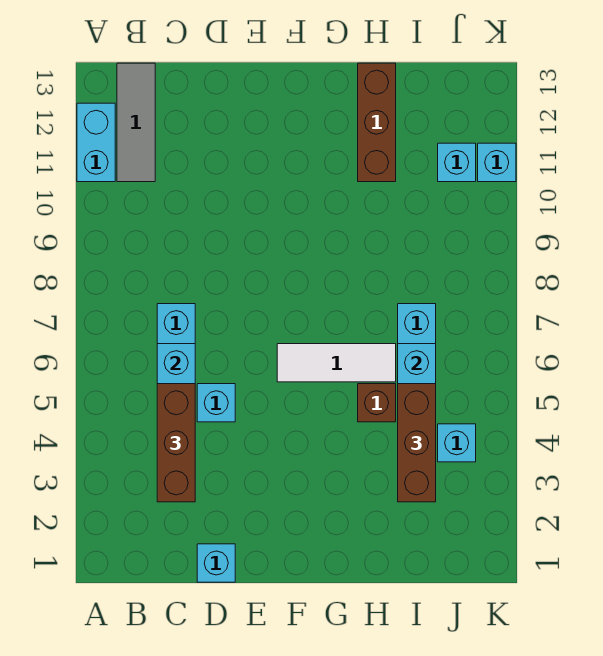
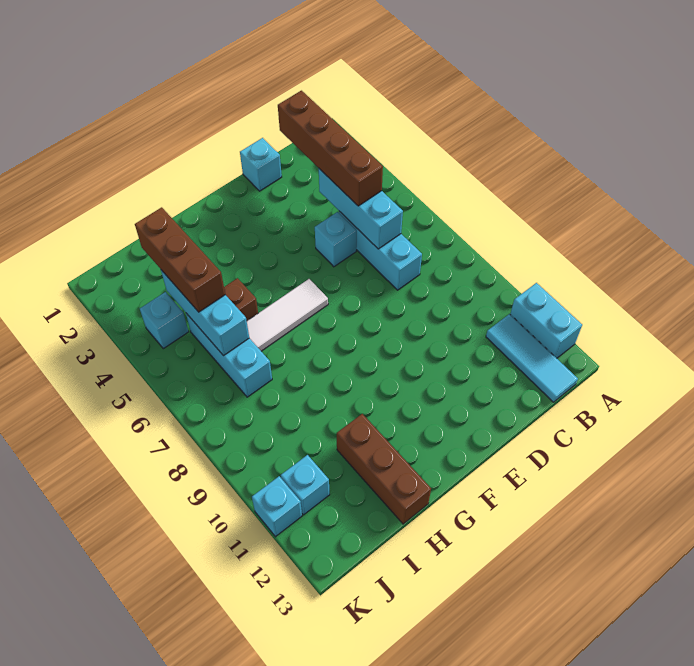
grey 1x3 tile [117,63,155,182] -> cyan 1x3 tile [486,314,578,402]
brown 1x3 brick [157,384,195,502] -> brown 1x4 brick [278,91,383,206]

